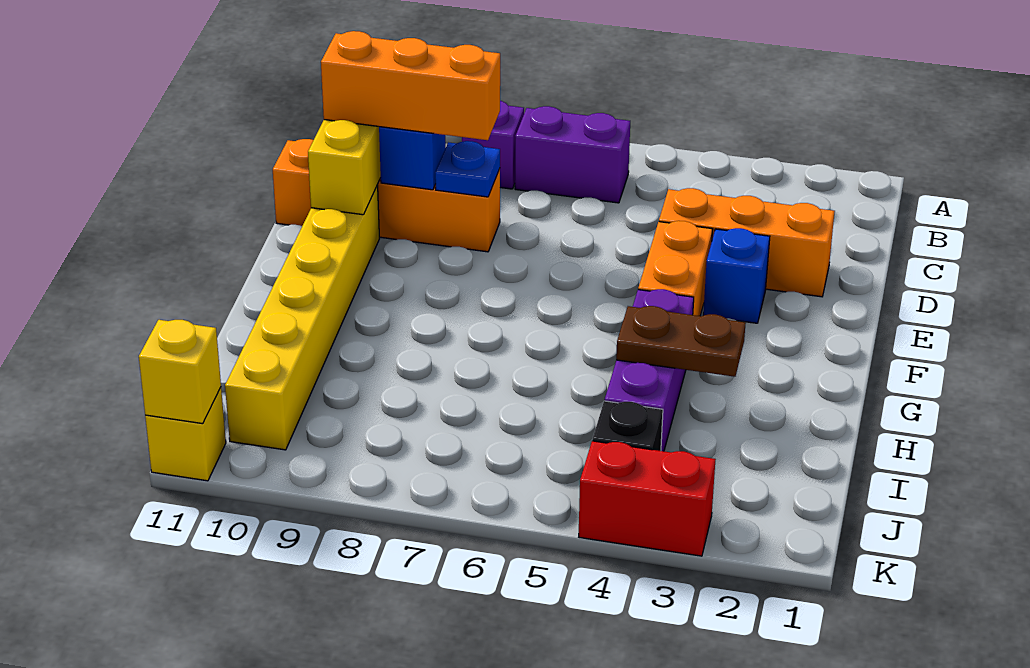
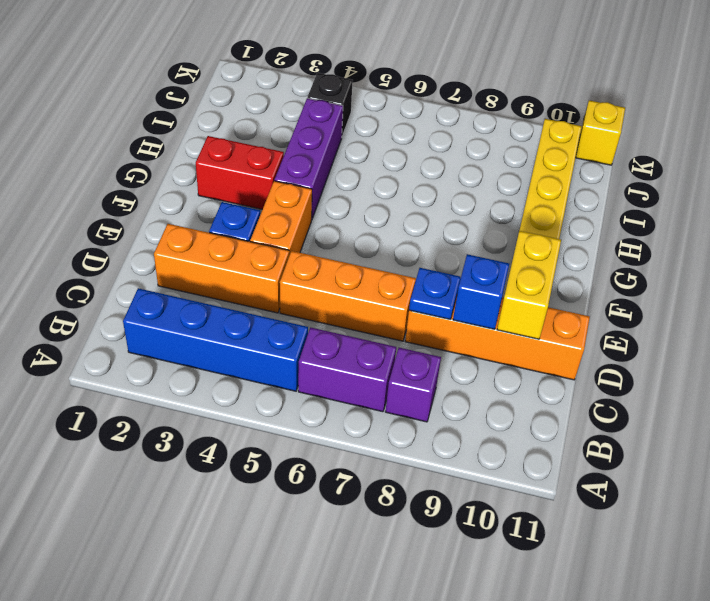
none -> blue 1x4 brick [123,288,308,391]
orange 1x3 brick [321,31,500,140] -> orange 1x3 brick moved to [280,251,416,341]
brown 1x2 plate [616,306,746,377] -> none
red 1x2 brick [579,441,716,556] -> red 1x2 brick moved to [196,136,284,209]
yellow 1x1 brick [139,320,221,424] -> none

